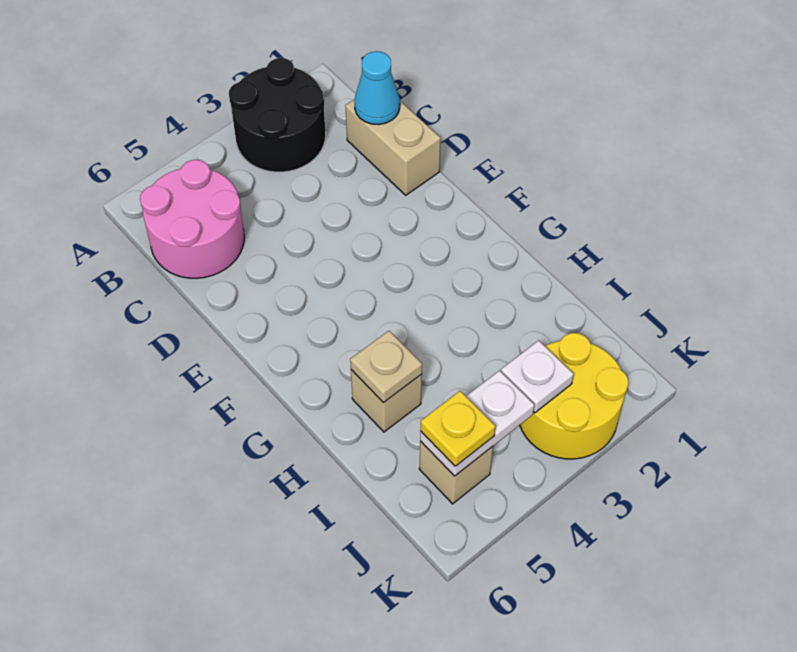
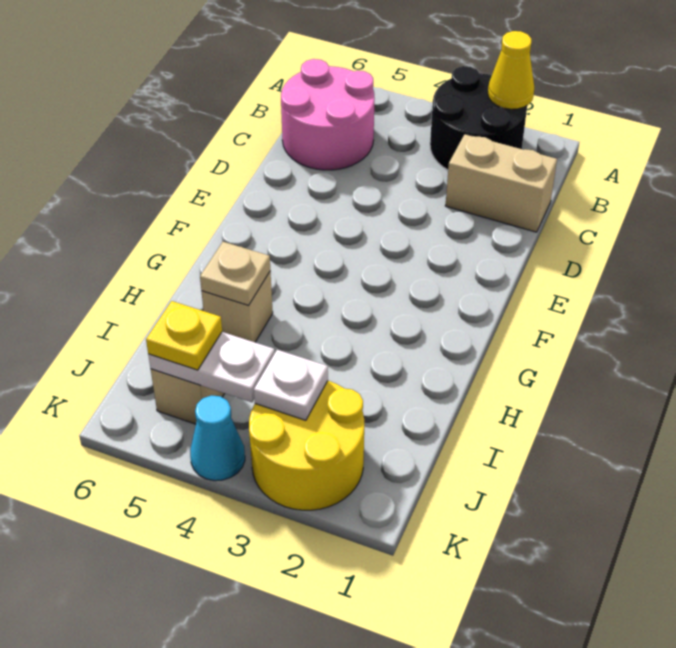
none -> yellow 1x1 cone [488,31,534,109]
tan 1x2 brick [345,99,441,195] -> tan 1x2 brick turned to [445,134,557,232]
cyan 1x1 cone [355,51,400,125] -> cyan 1x1 cone moved to [190,395,245,481]

